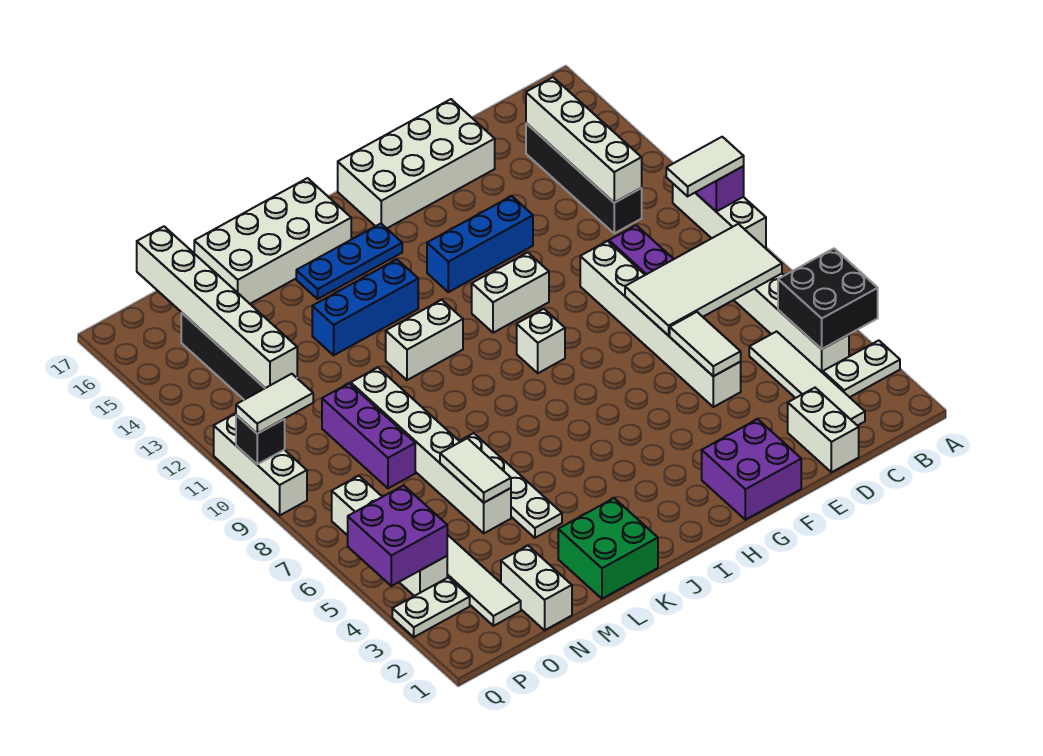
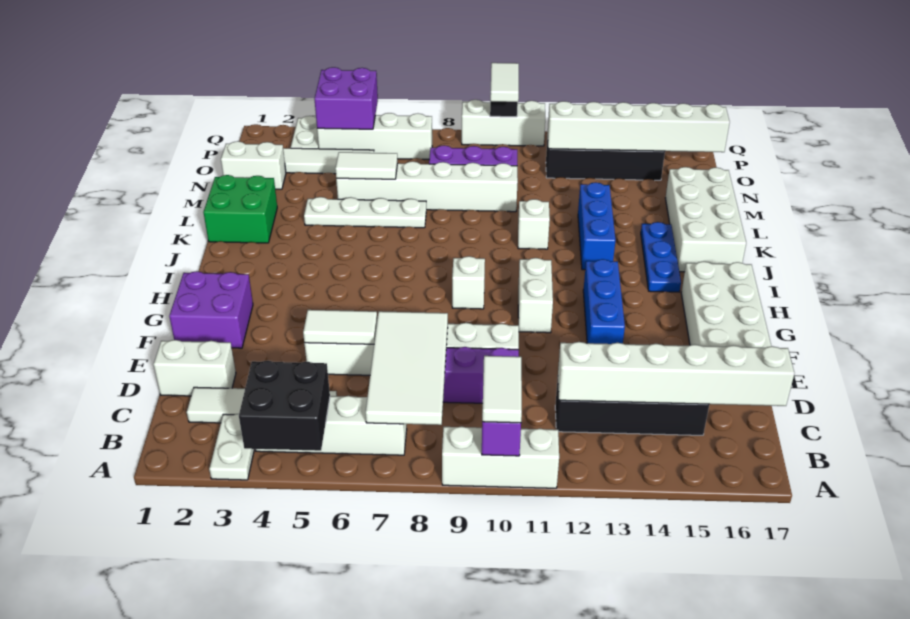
white 1x4 brick [526,77,642,203] -> white 1x6 brick [558,342,794,406]
white 1x2 brick [386,300,463,380] -> white 1x1 brick [518,199,550,249]

